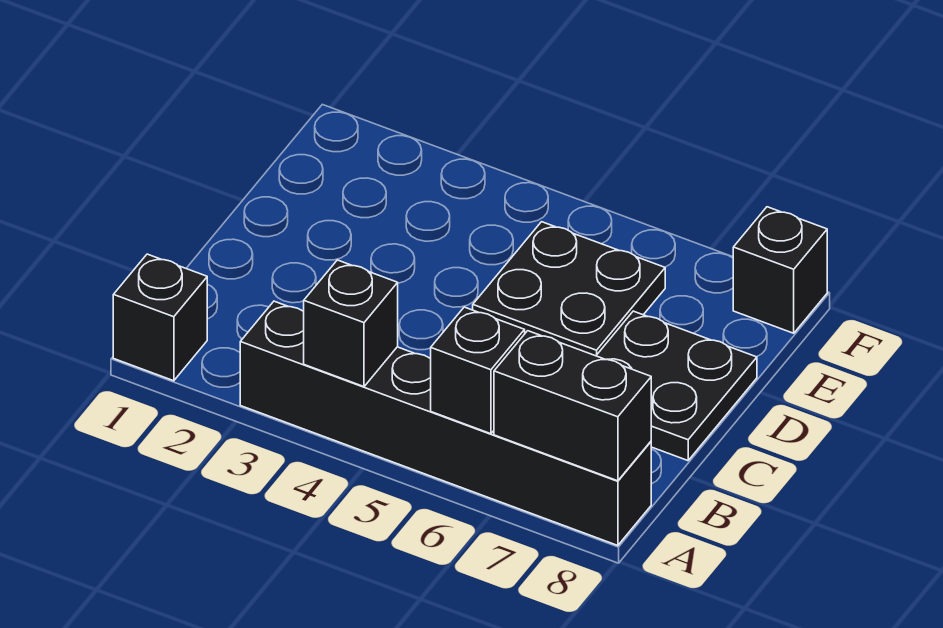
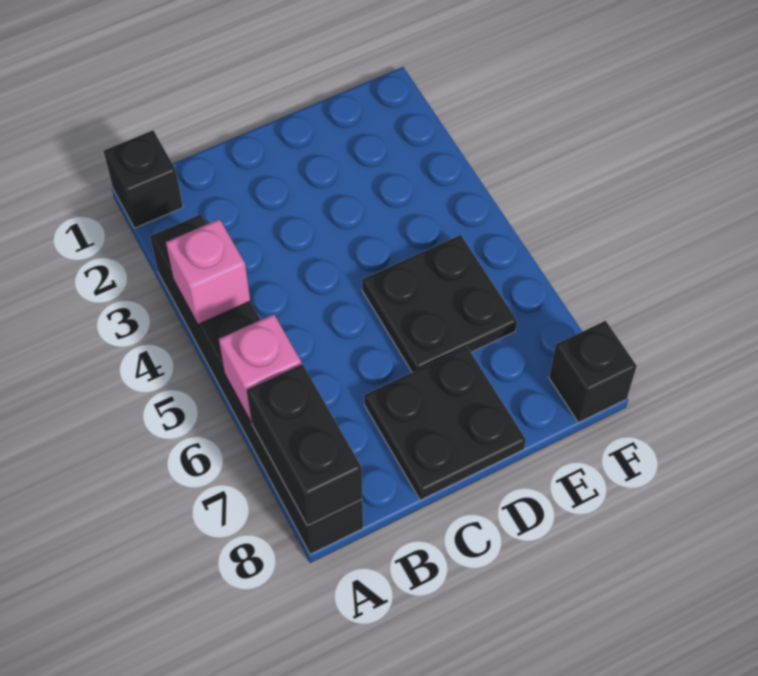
black 1x1 brick [304,260,398,387] -> pink 1x1 brick [166,219,250,324]
black 1x1 brick [431,307,525,434] -> pink 1x1 brick [219,314,302,421]

